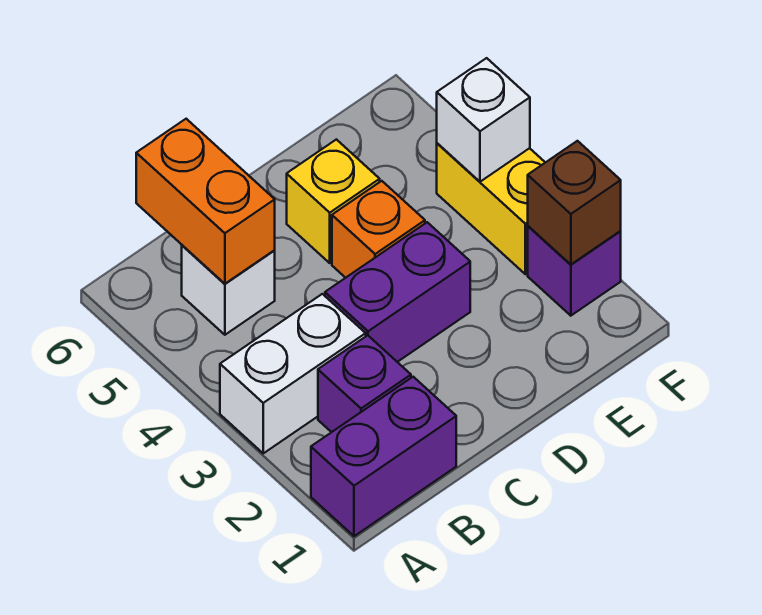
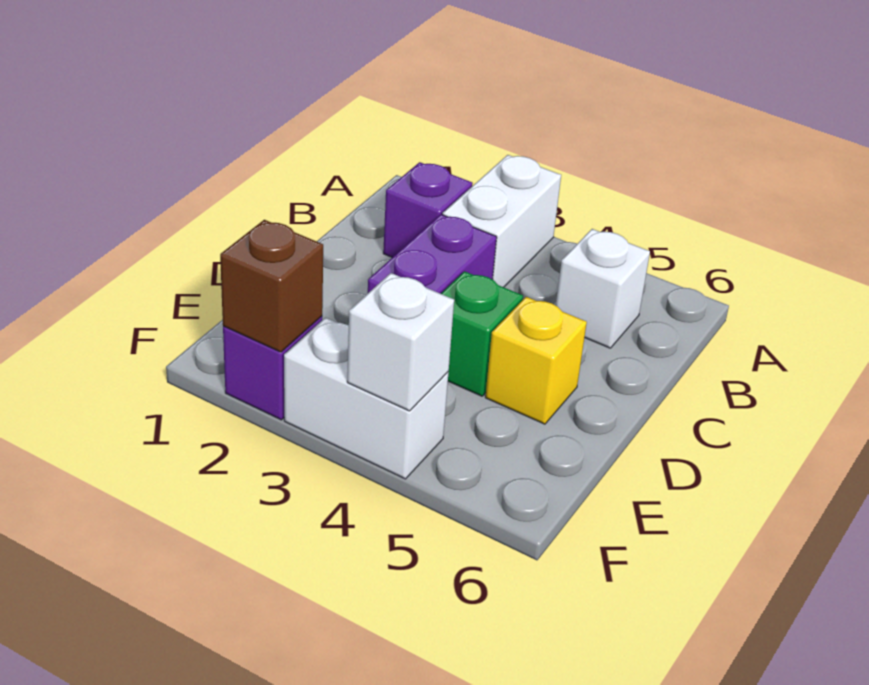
purple 1x2 brick [311,377,456,536] -> none
orange 1x2 brick [136,119,275,284] -> none
orange 1x1 brick [332,181,425,278] -> green 1x1 brick [441,271,523,396]
yellow 1x2 brick [437,143,545,274] -> white 1x2 brick [284,318,449,479]

